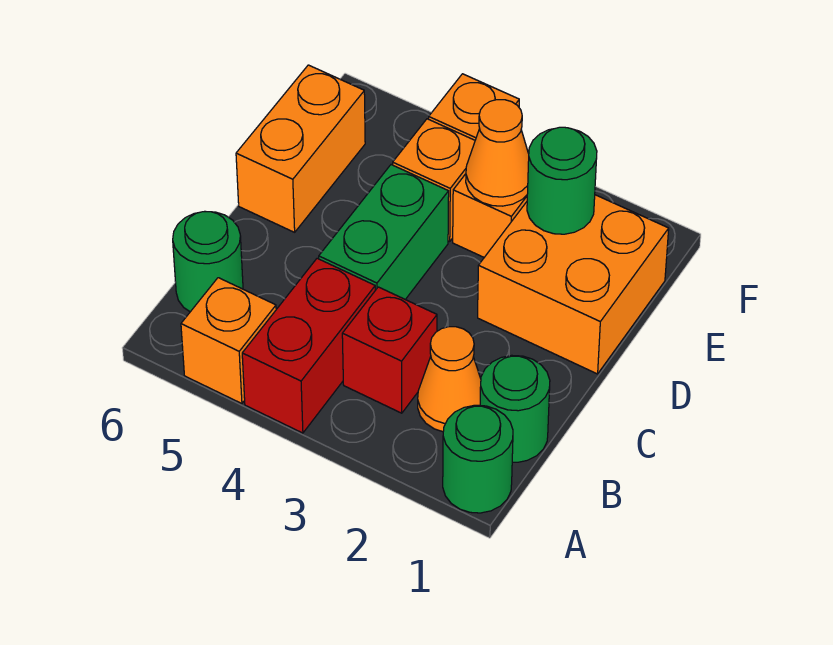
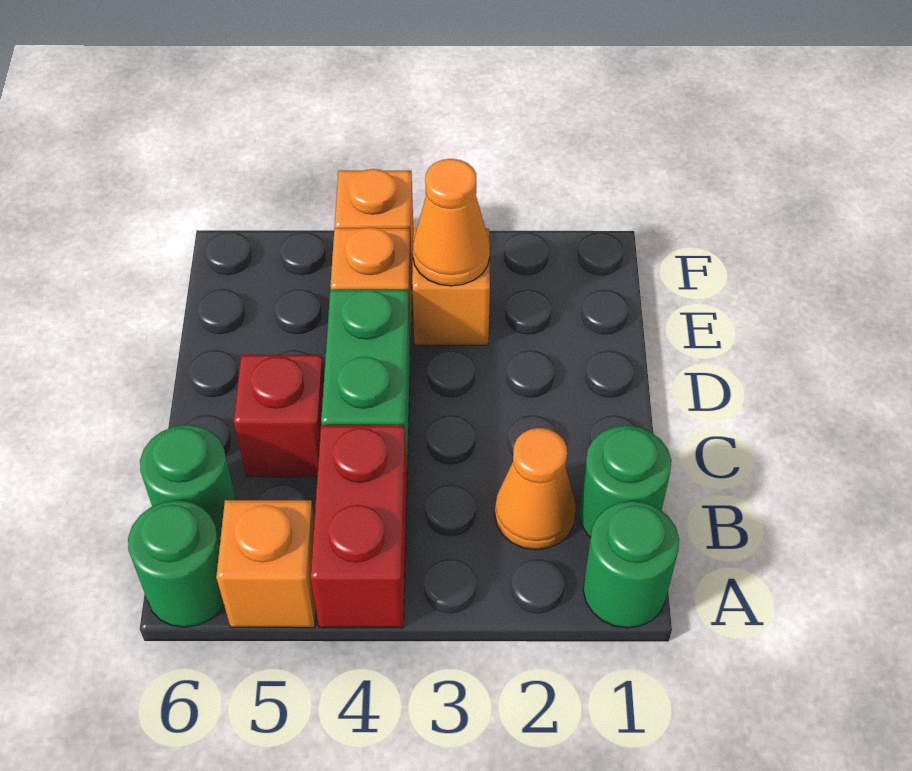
red 1x1 brick [342,287,437,413] -> red 1x1 brick moved to [234,355,324,477]
orange 2x2 brick [478,195,669,374] -> none
orange 1x2 brick [236,65,365,232] -> none
green 1x1 round brick [527,127,597,234] -> green 1x1 round brick moved to [128,500,224,627]

